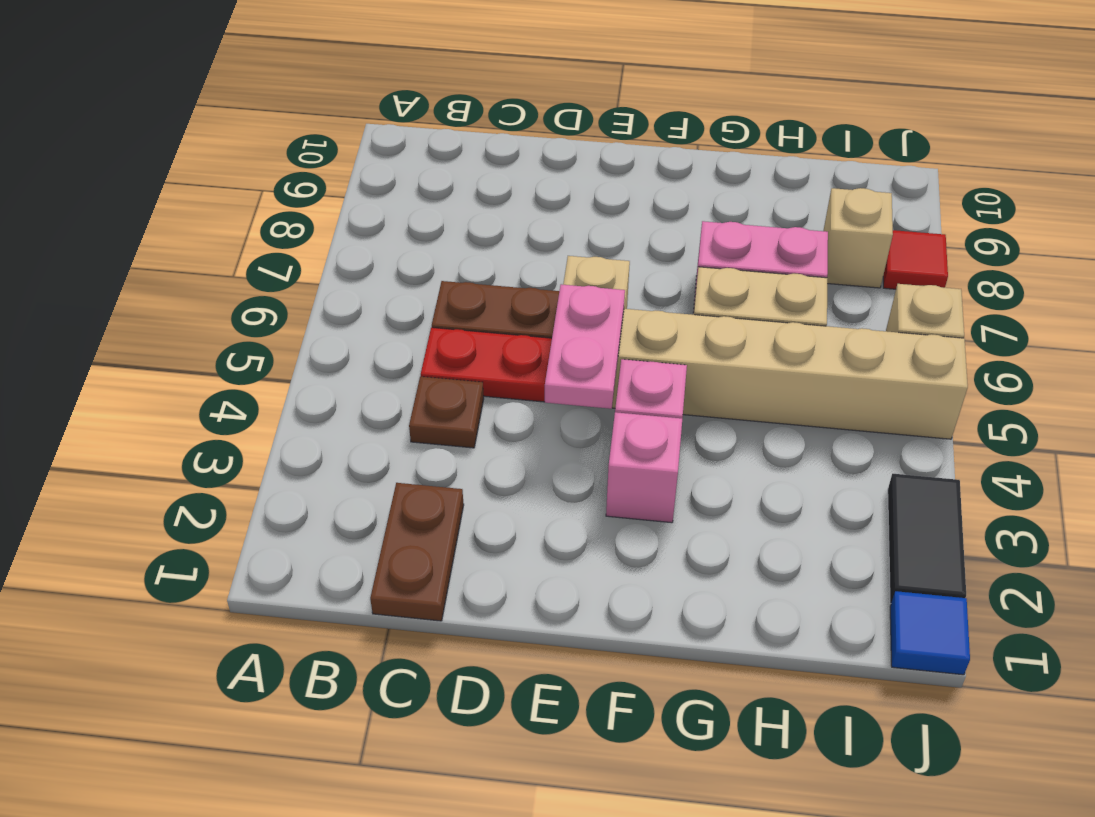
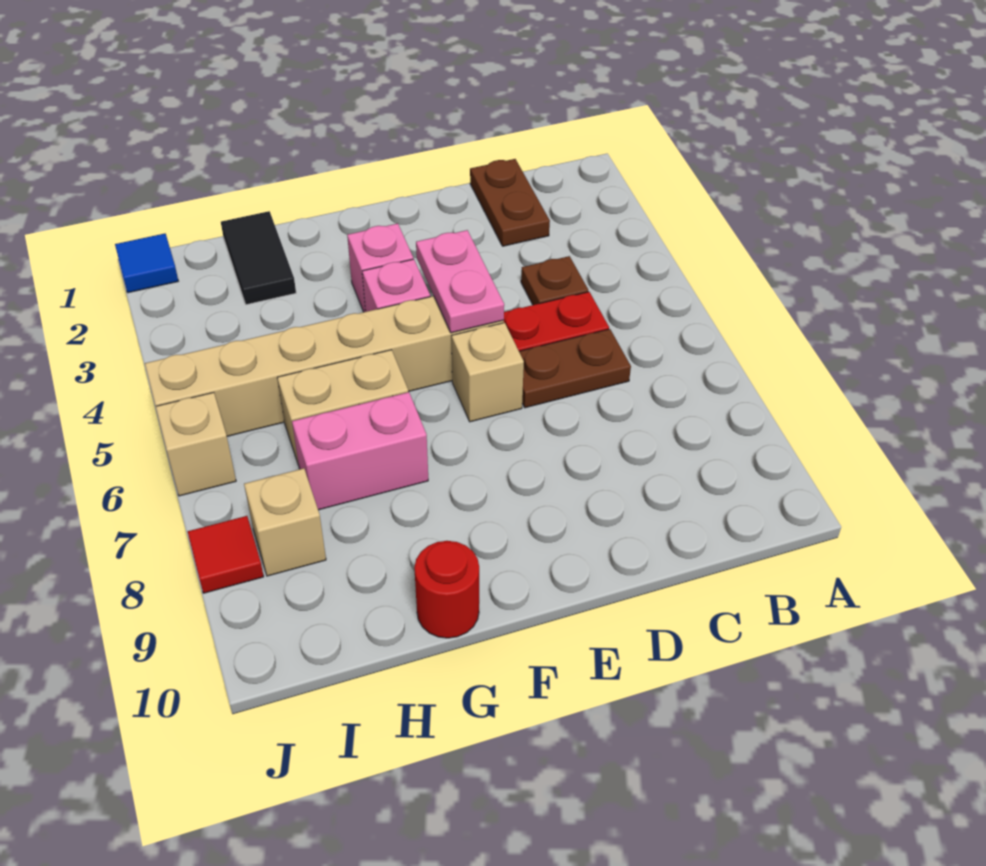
none -> red 1x1 round brick [414,541,479,638]
black 1x2 tile [888,474,966,604] -> black 1x2 tile moved to [221,211,296,305]

